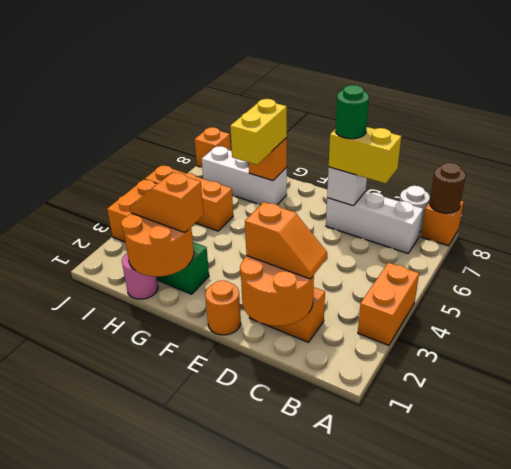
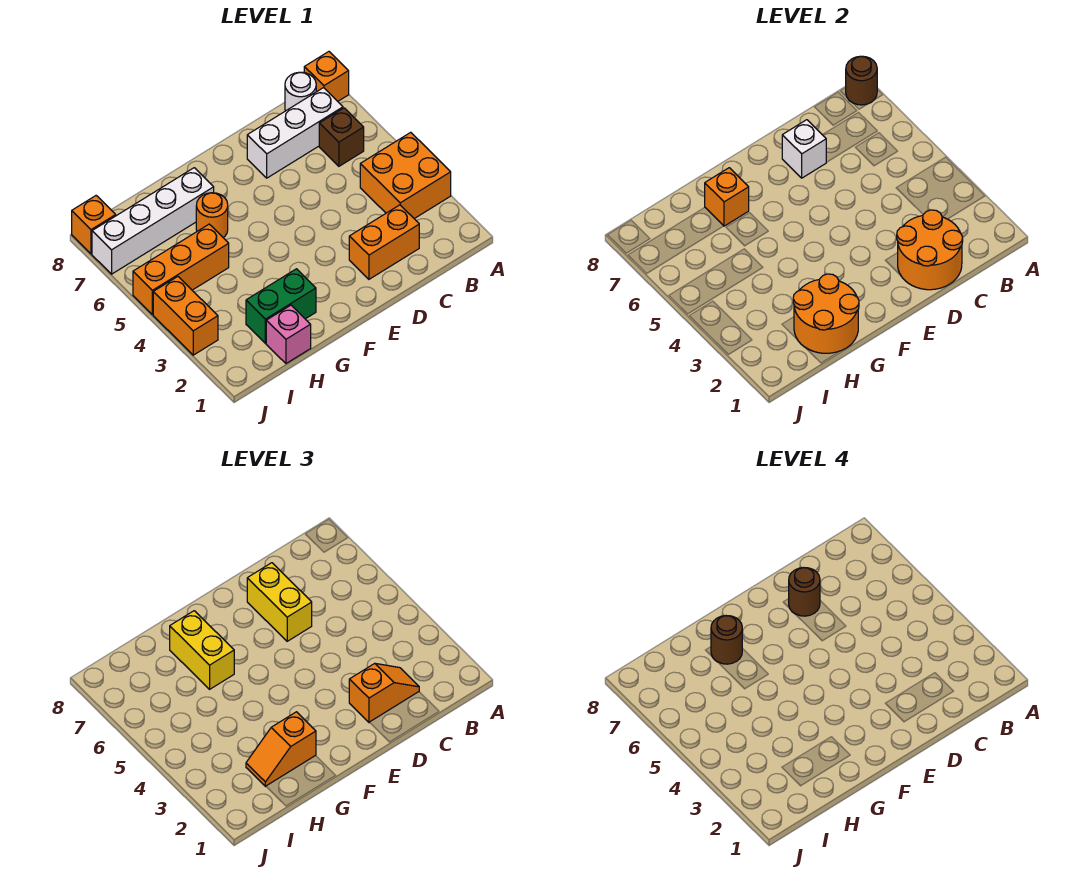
orange 1x2 brick [358,263,419,345] -> orange 2x2 brick [360,132,451,219]
none -> brown 1x1 brick [319,108,364,166]
yellow 1x2 brick [329,127,401,183] -> yellow 1x2 brick turned to [247,563,312,641]
green 1x1 round brick [335,85,369,139] -> brown 1x1 round brick [789,568,820,616]
orange 1x1 round brick [205,280,241,335] -> orange 1x1 round brick moved to [196,193,228,238]
white 1x3 brick [202,146,287,205] -> white 1x4 brick [92,168,214,274]
none -> brown 1x1 round brick [711,616,742,664]
pink 1x1 round brick [122,253,158,299] -> pink 1x1 brick [266,305,311,363]

